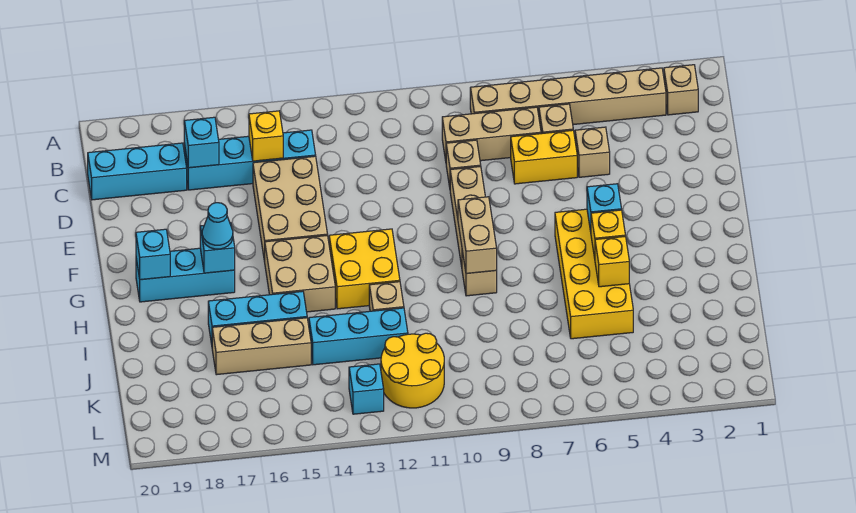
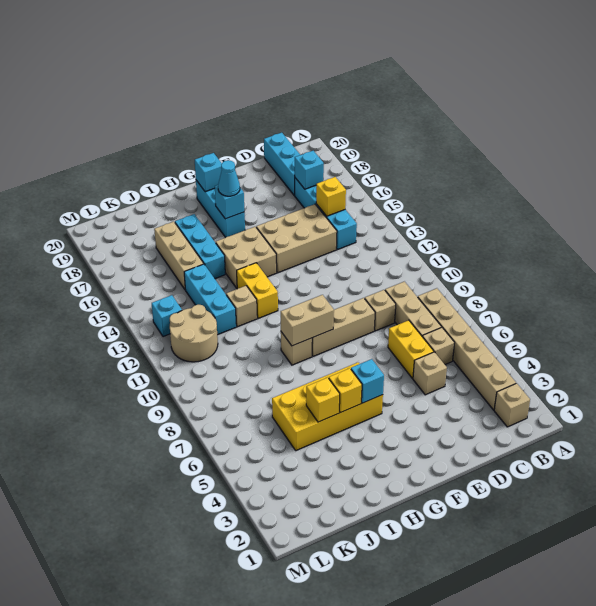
yellow 2x2 brick [329,229,400,309] -> yellow 1x2 brick [237,263,278,318]
yellow 2x2 round brick [381,333,444,408] -> tan 2x2 round brick [170,305,218,362]

